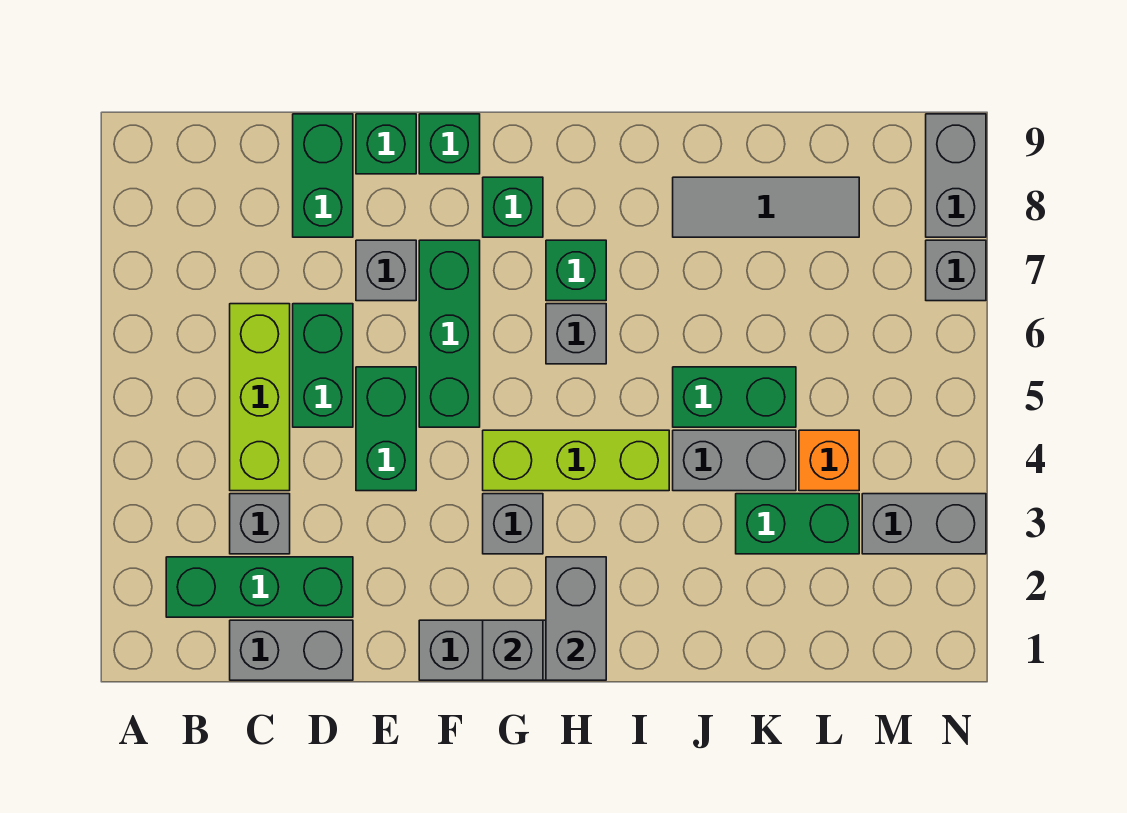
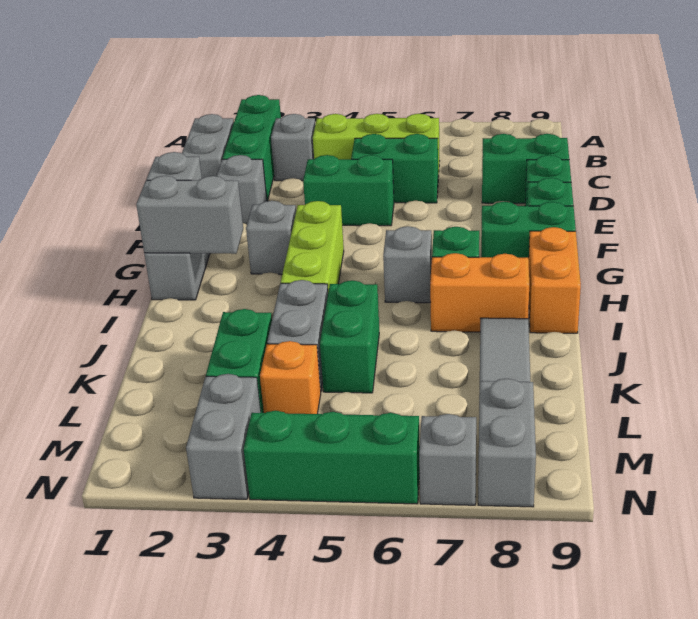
grey 1x1 brick [356,240,416,301] -> grey 1x1 brick moved to [217,155,267,225]
green 1x3 brick [419,240,480,427] -> green 1x3 brick moved to [244,411,420,504]
green 1x1 brick [483,177,543,237] -> green 1x2 brick [481,202,576,259]
none -> orange 1x2 brick [529,227,581,333]
none -> orange 1x2 brick [430,253,529,332]
grey 1x2 brick [926,114,986,237] -> grey 1x2 brick turned to [478,378,536,507]

